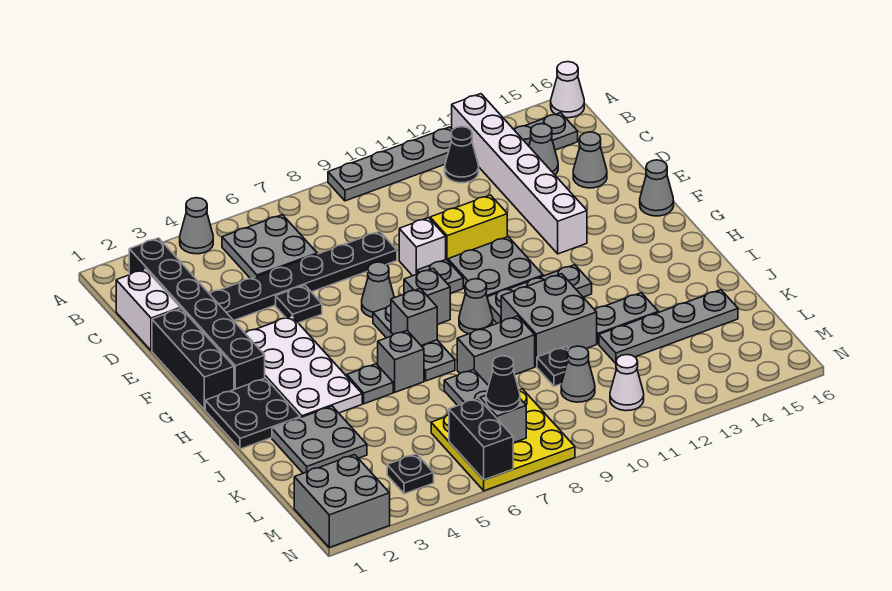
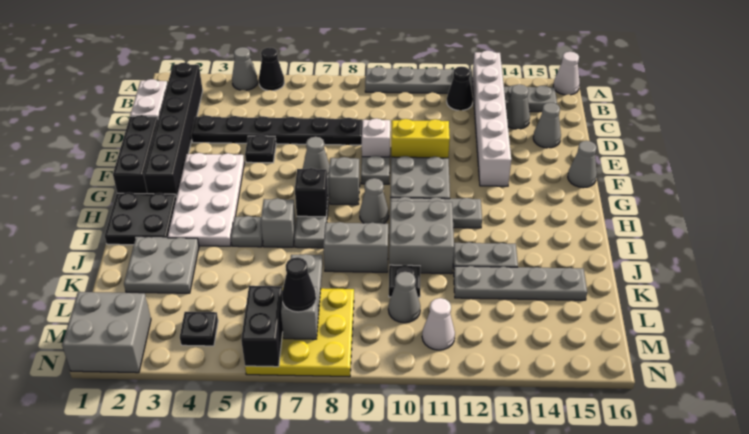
none -> black 1x1 cone [259,48,284,91]
grey 2x2 plate [222,215,317,279] -> none
grey 1x1 brick [391,289,437,346] -> black 1x1 brick [295,168,328,217]

